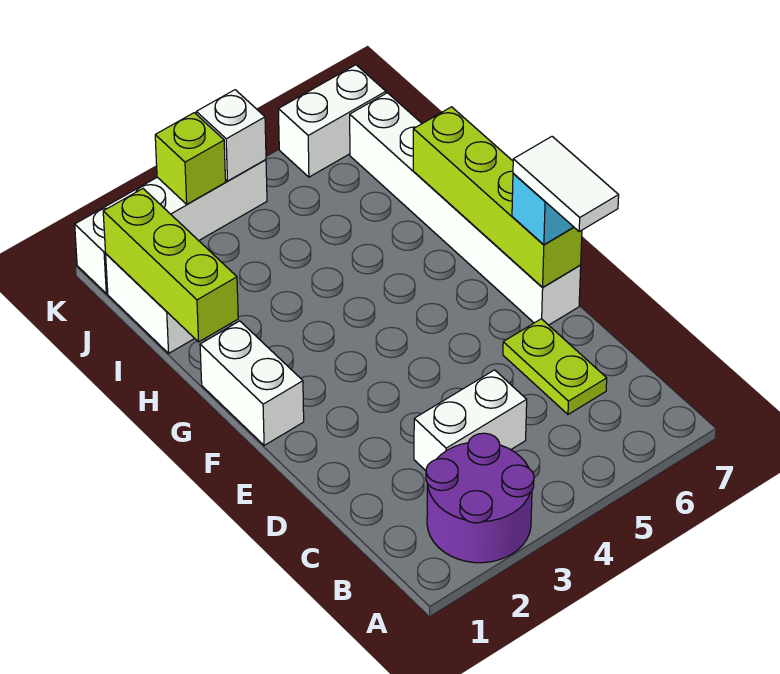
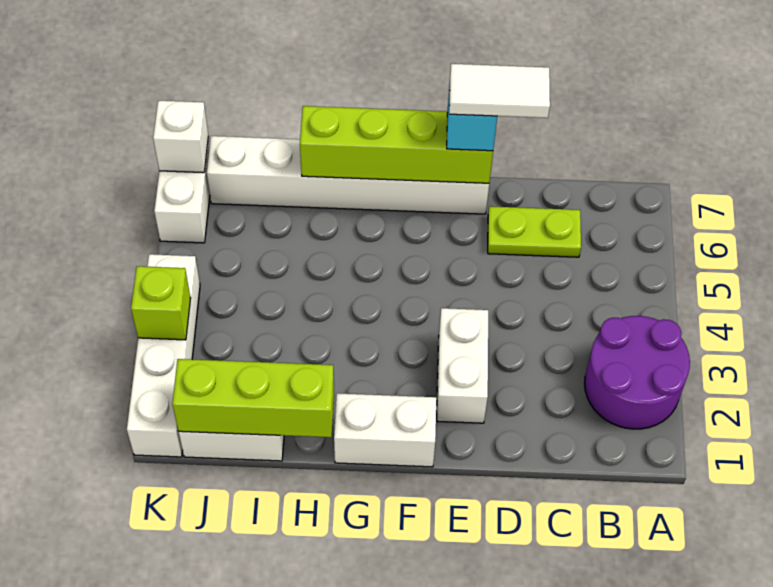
white 1x2 brick [414,370,527,471] -> white 1x2 brick moved to [437,308,488,423]
white 1x1 brick [196,90,266,181] -> white 1x1 brick moved to [153,101,208,173]

